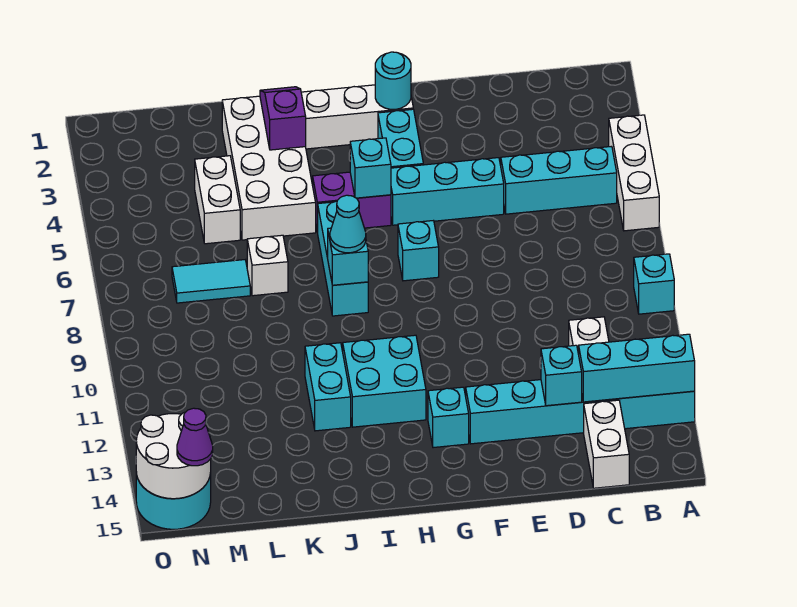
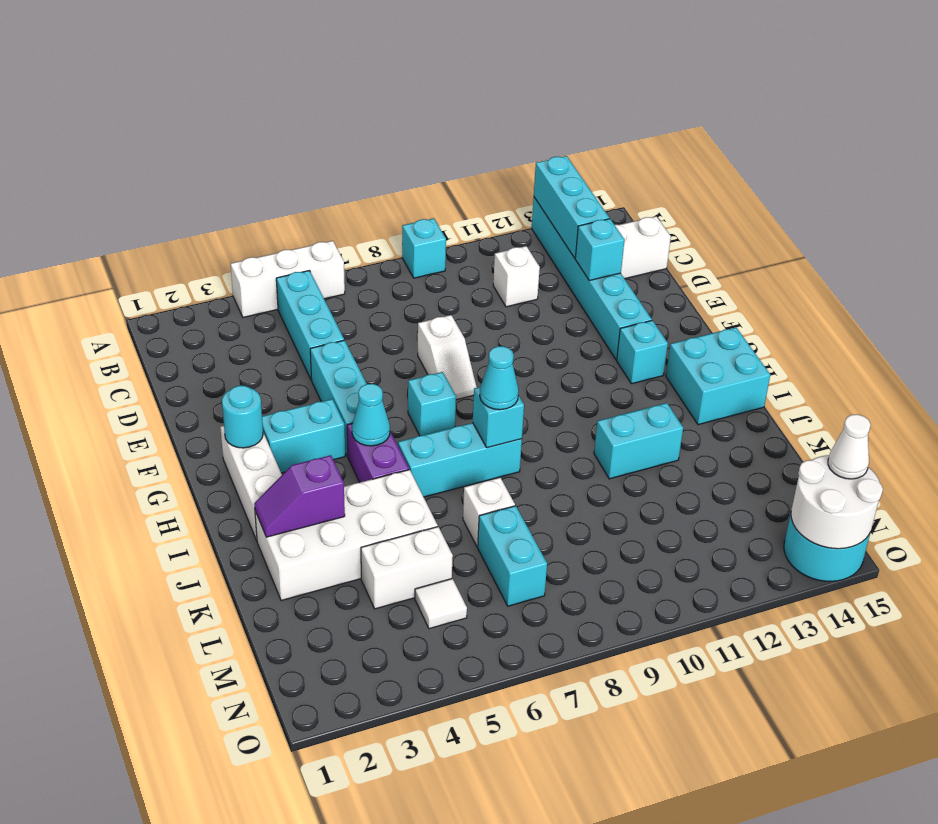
none -> white 1x2 slope [418,315,477,400]
cyan 1x1 brick [350,138,391,198] -> cyan 1x1 cone [352,384,390,446]
cyan 2x2 brick [343,335,426,427] -> cyan 2x2 brick moved to [666,327,770,425]
cyan 1x2 tile [172,260,250,303] -> cyan 1x2 brick [478,506,547,606]
none -> white 1x1 tile [415,579,467,629]
purple 1x1 cone [177,408,213,466] -> white 1x1 cone [828,414,871,479]

